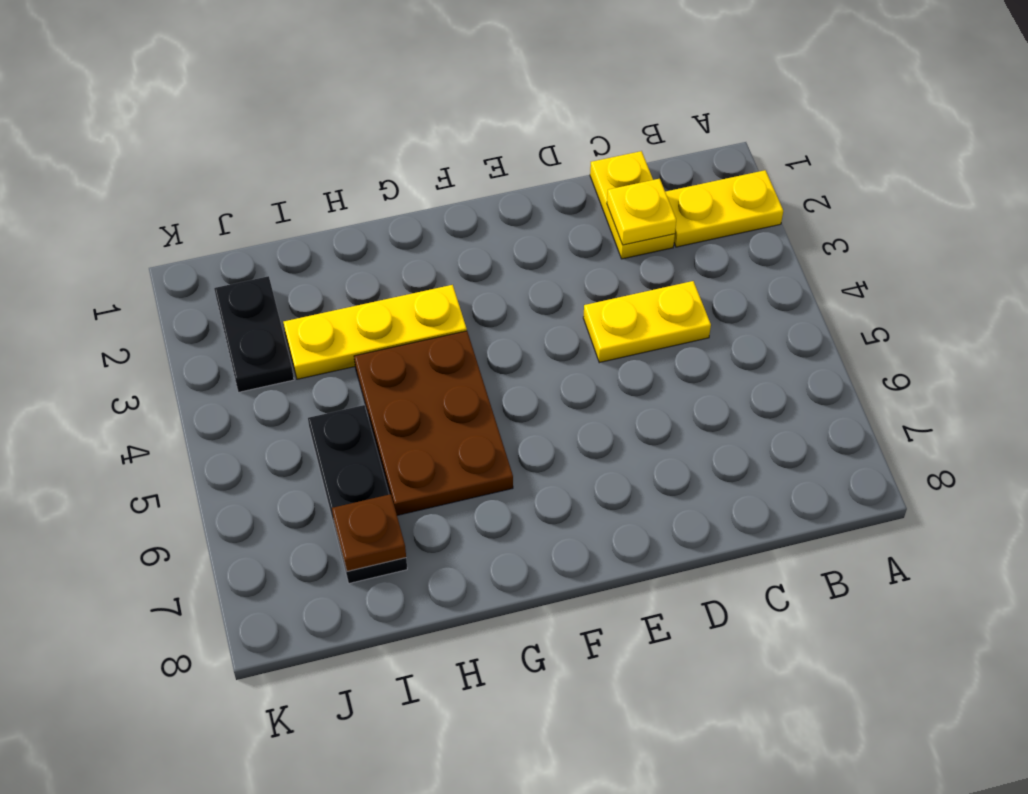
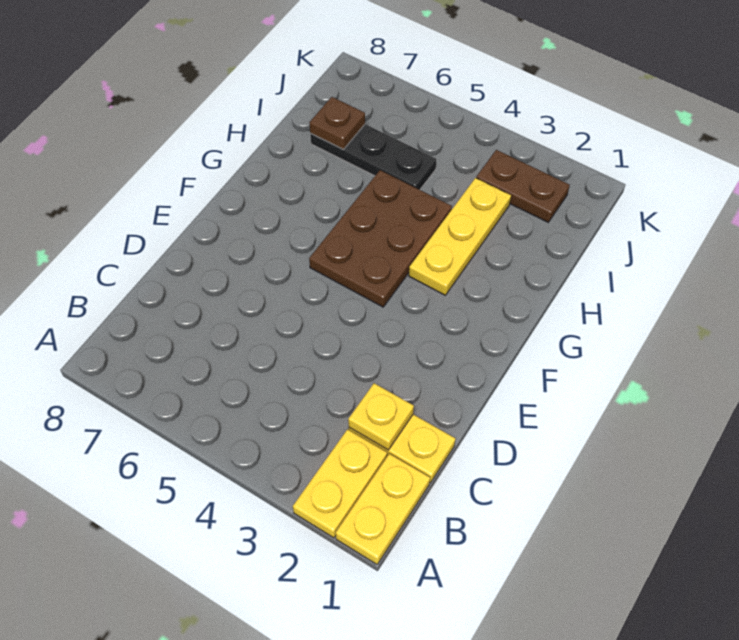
yellow 1x2 plate [583,281,711,363] -> yellow 1x2 plate moved to [336,454,430,564]
brown 2x3 plate [354,331,513,515] -> brown 2x3 plate turned to [309,170,452,307]
black 1x2 plate [214,276,294,392] -> brown 1x2 plate [476,150,570,222]

